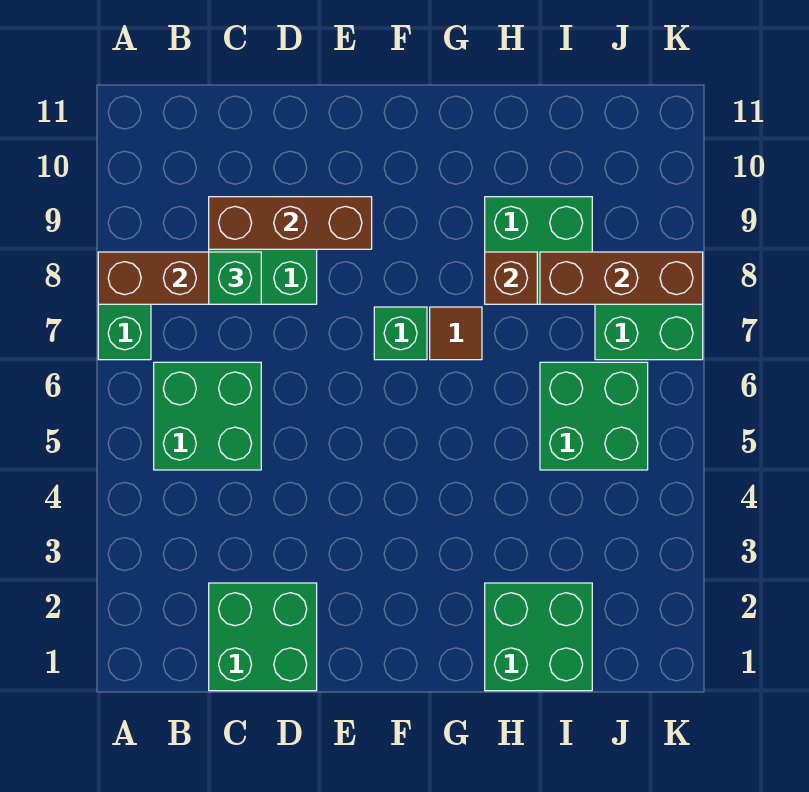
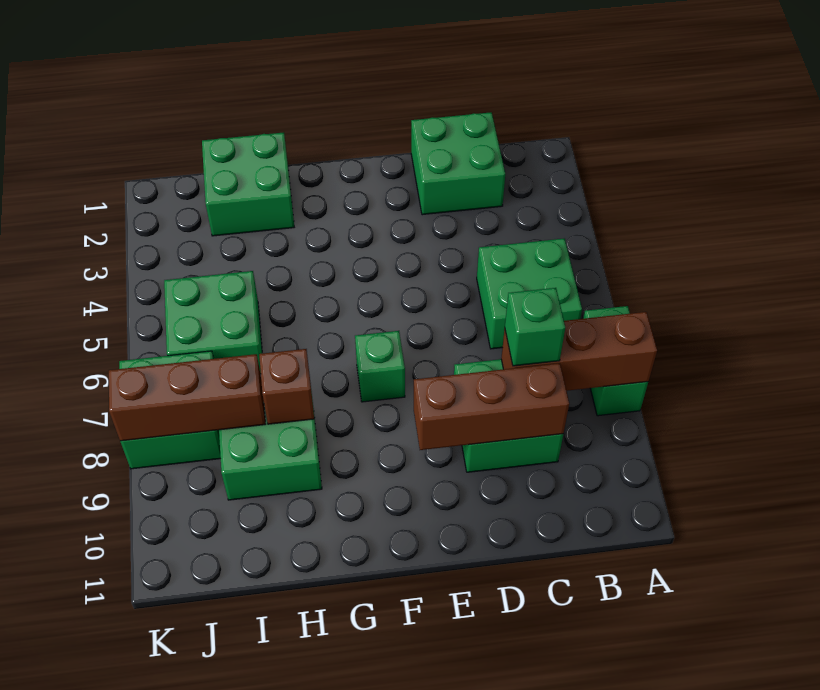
brown 1x1 tile [430,307,482,360] -> none

